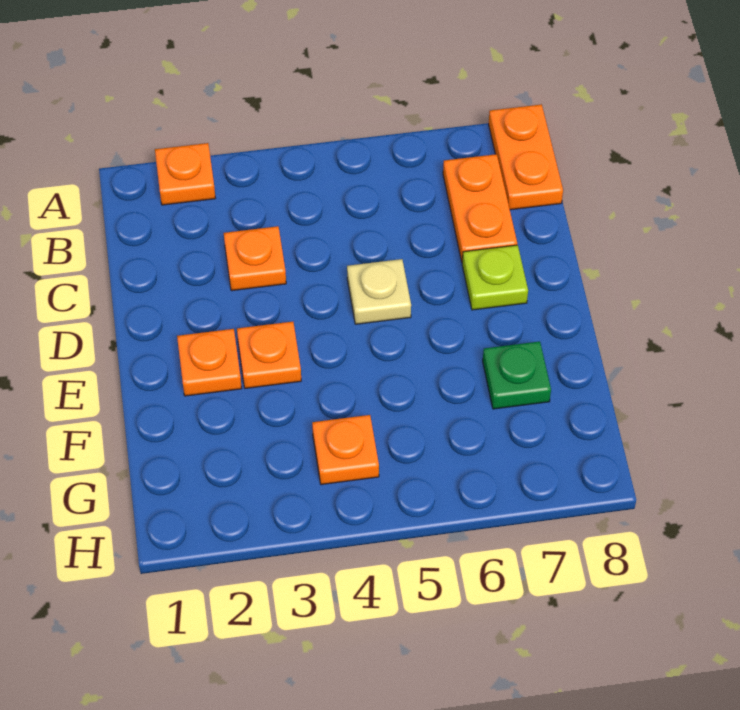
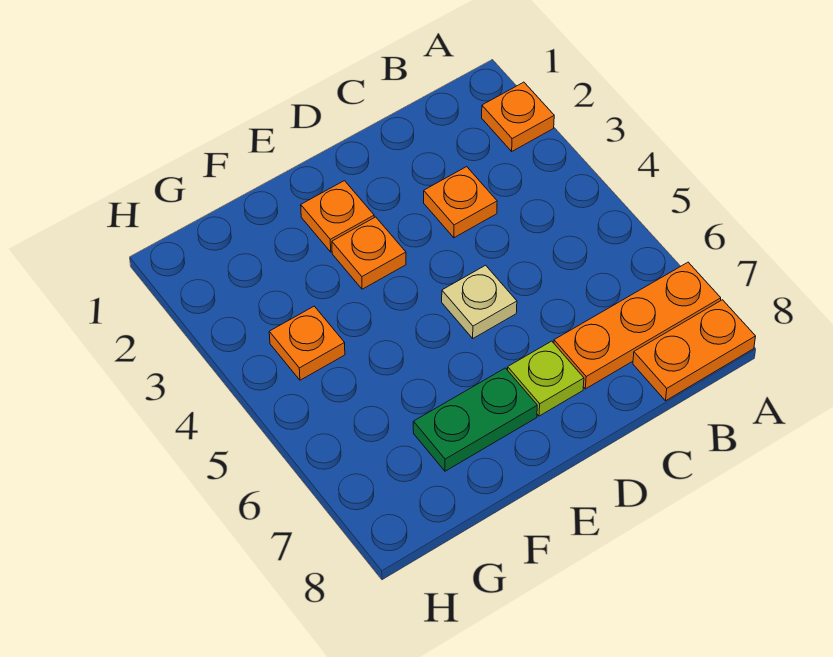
orange 1x2 plate [443,154,517,261] -> orange 1x3 plate [554,262,721,389]
green 1x1 plate [483,341,551,409] -> green 1x2 plate [413,368,537,471]

